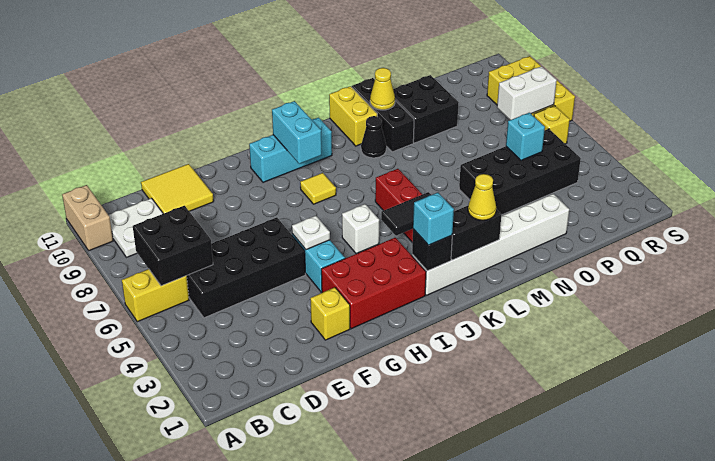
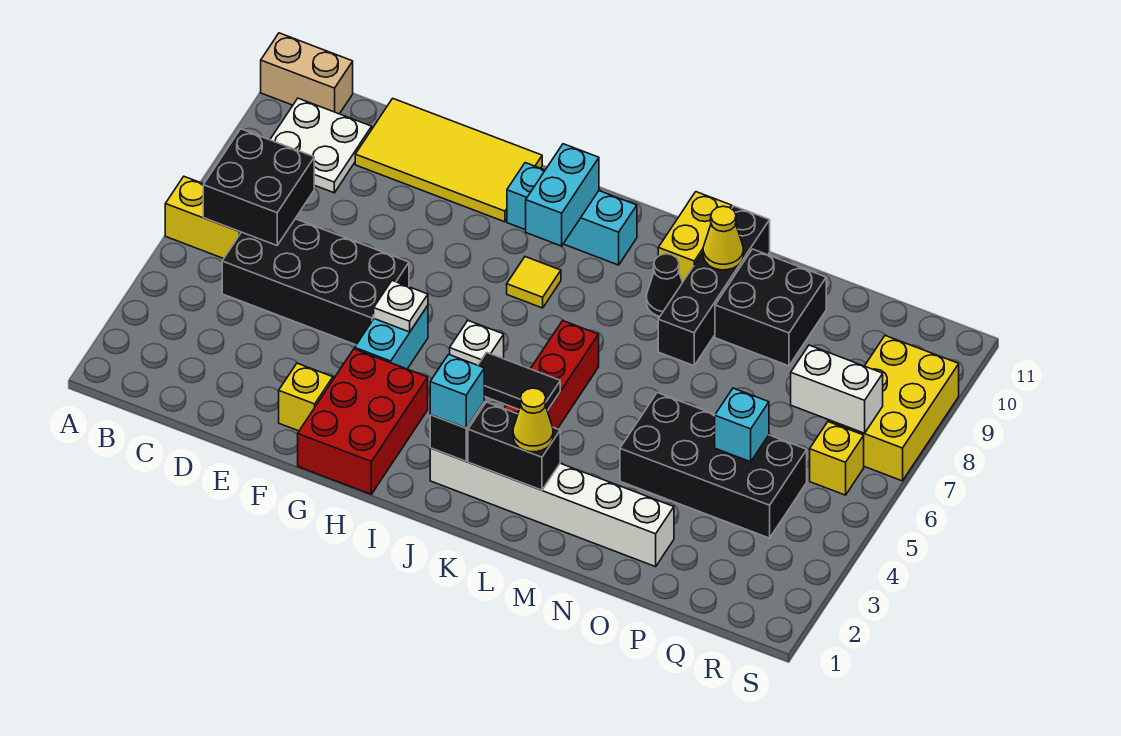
tan 1x2 brick [62,185,113,251] -> tan 1x2 brick turned to [261,33,353,114]
yellow 2x2 tile [141,164,214,214] -> yellow 2x4 tile [355,98,542,222]
red 2x3 brick [321,238,426,329] -> red 2x3 brick turned to [298,349,428,494]
black 1x3 brick [352,78,414,152] -> black 1x4 brick [658,206,770,366]

